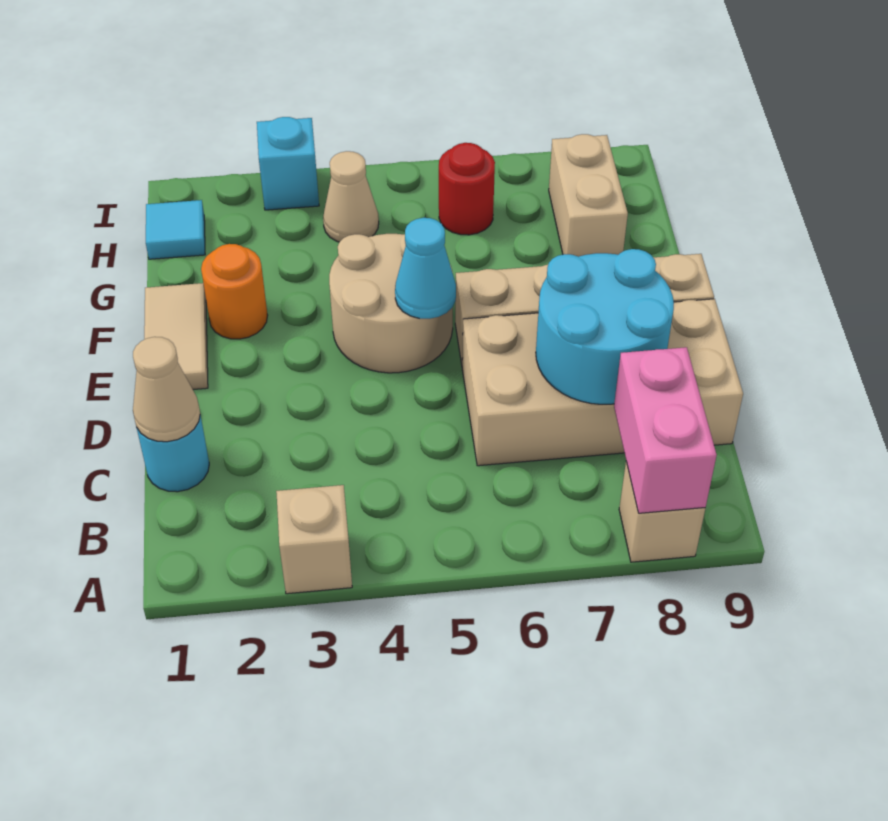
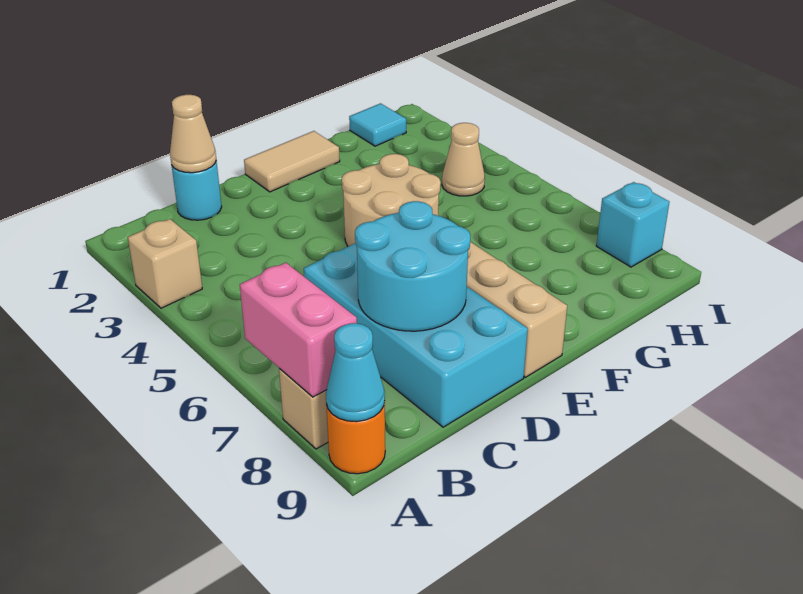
pink 1x2 brick [614,347,717,513] -> pink 1x2 brick turned to [240,263,357,397]
tan 2x4 brick [462,299,743,466] -> cyan 2x4 brick [304,243,528,427]
cyan 1x1 cone [395,218,456,319] -> cyan 1x1 cone moved to [326,323,385,422]
orange 1x1 round brick [201,244,268,339] -> orange 1x1 round brick moved to [326,402,385,474]
tan 1x2 brick [549,134,628,257] -> none
red 1x1 round brick [439,143,495,235] -> none
cyan 1x1 brick [257,117,319,210] -> cyan 1x1 brick moved to [596,182,669,267]

